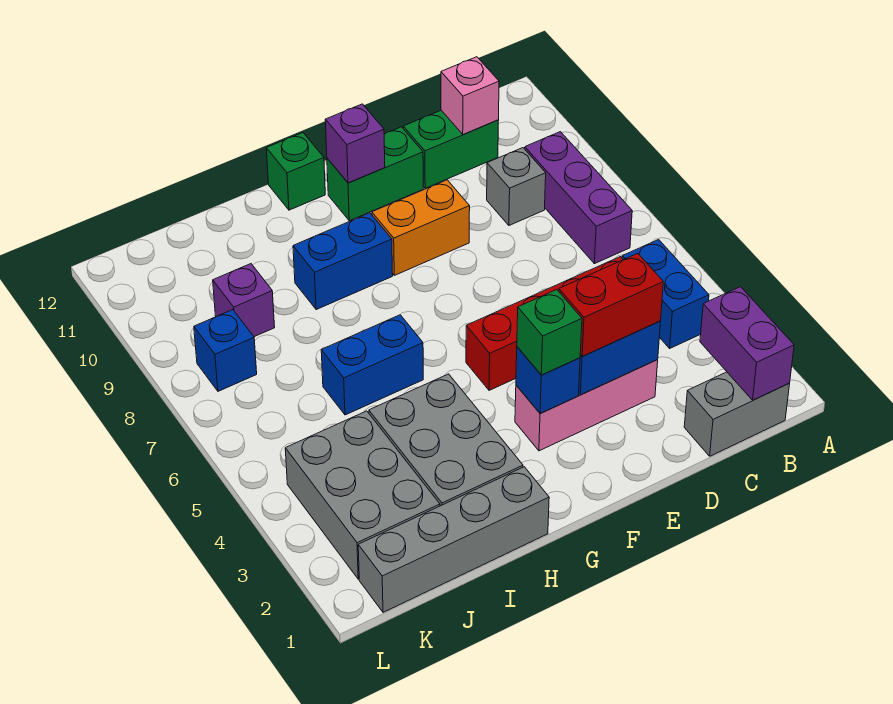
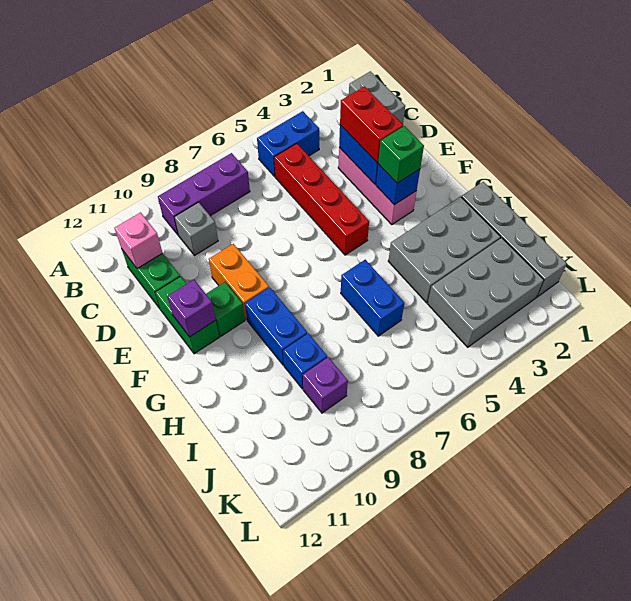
purple 1x2 brick [700,287,794,400] -> none
green 1x1 brick [266,133,325,210] -> green 1x1 brick moved to [206,282,245,337]
blue 1x1 brick [194,310,257,391] -> blue 1x1 brick moved to [283,333,327,389]

